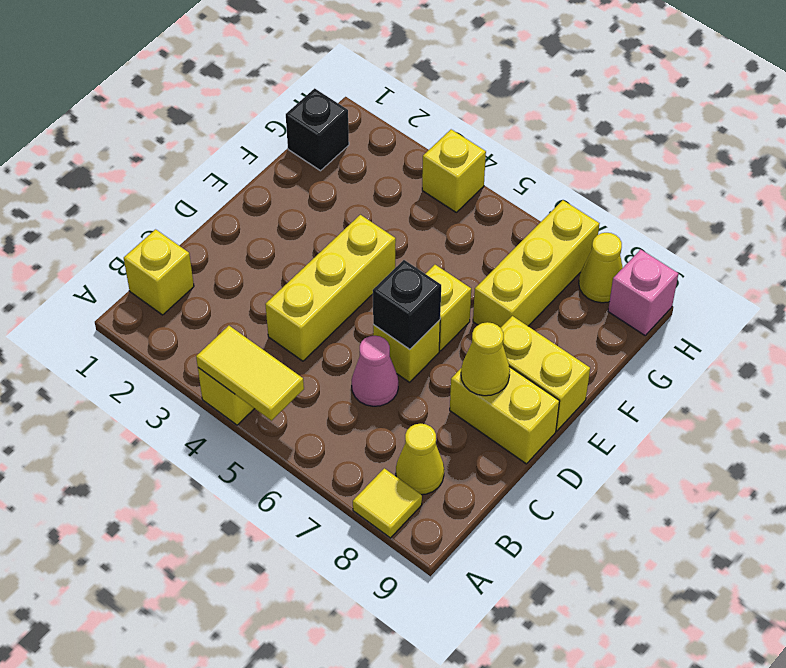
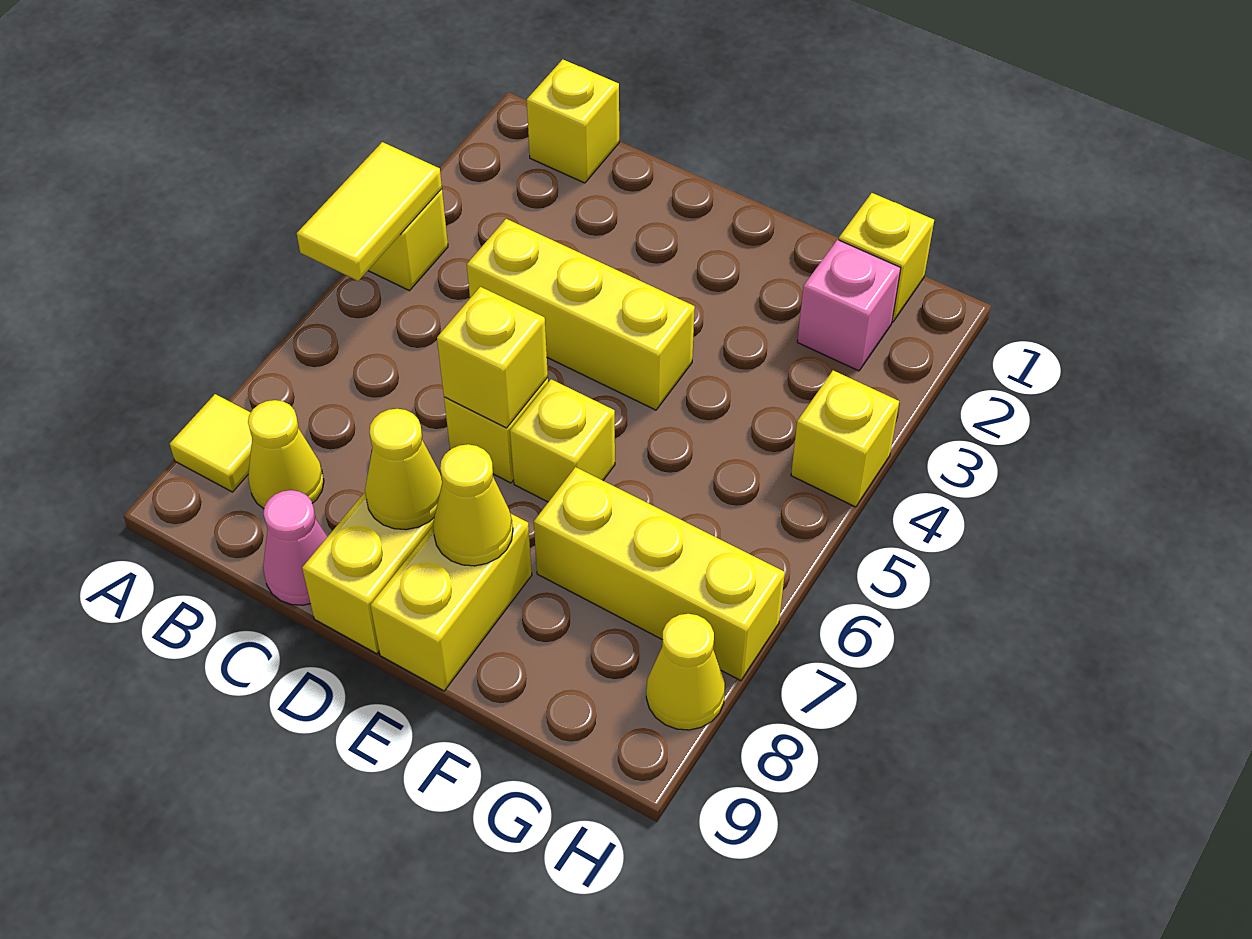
pink 1x1 cone [352,336,398,406] -> pink 1x1 cone moved to [263,490,327,605]
black 1x1 brick [373,260,441,349] -> yellow 1x1 brick [437,287,548,428]
none -> yellow 1x1 cone [433,444,513,566]
black 1x1 brick [286,88,349,171] -> yellow 1x1 brick [839,193,934,322]
pink 1x1 brick [608,249,678,335] -> pink 1x1 brick moved to [797,240,901,371]

